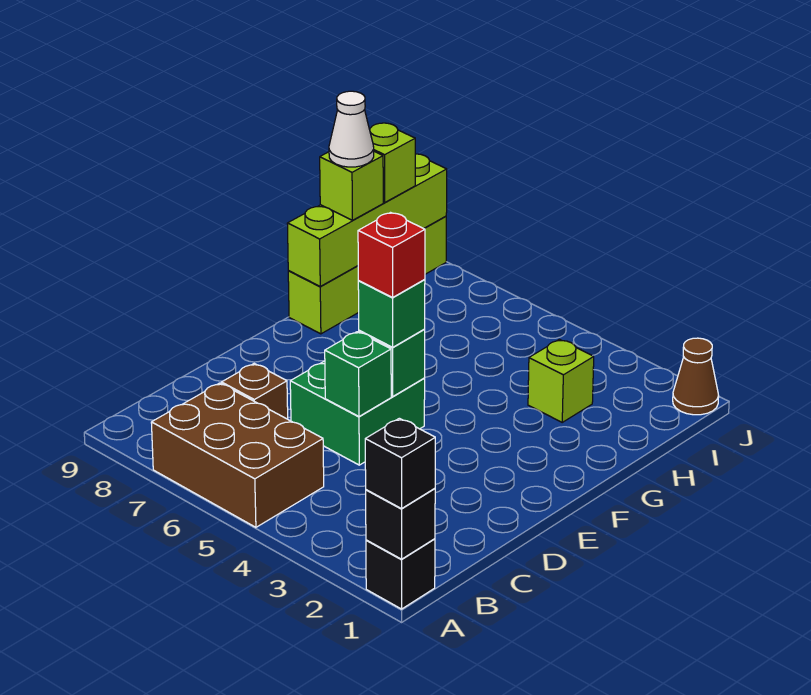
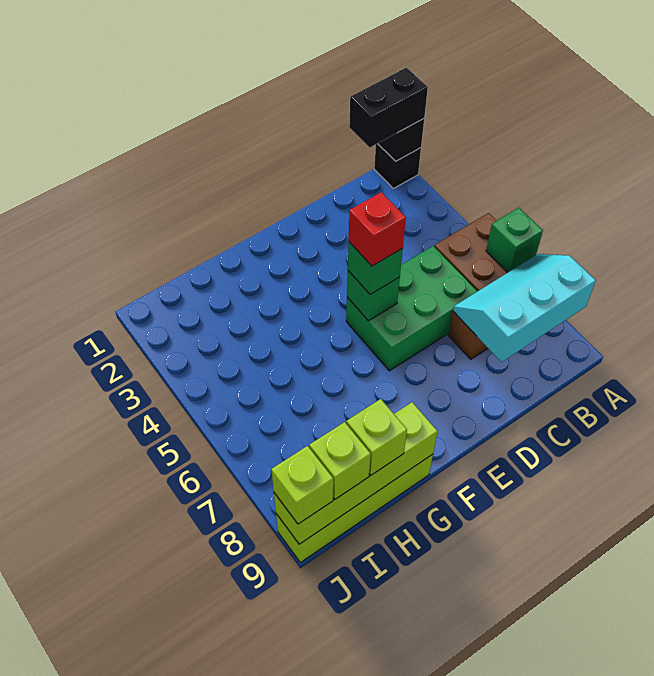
black 1x1 brick [365,418,435,509] -> black 1x2 brick [349,68,428,147]
none -> cyan 2x3 slope [453,254,596,362]
green 2x2 brick [290,361,425,465] -> green 2x3 brick [346,246,477,371]
green 1x1 brick [325,332,391,416] -> green 1x1 brick moved to [486,208,543,273]
lime 1x1 brick [528,339,594,422] -> lime 1x1 brick moved to [271,446,333,524]
white 1x1 cone [329,91,374,167] -> none
brown 1x1 cone [673,338,719,415] -> none

